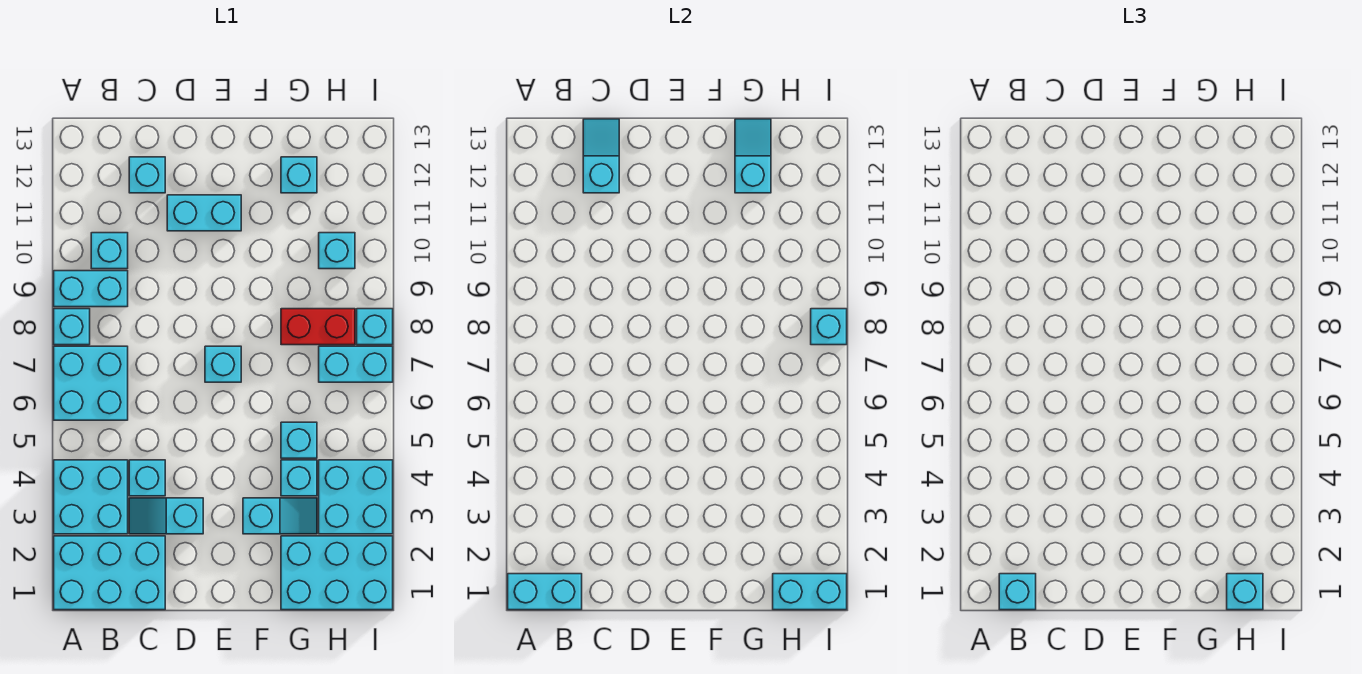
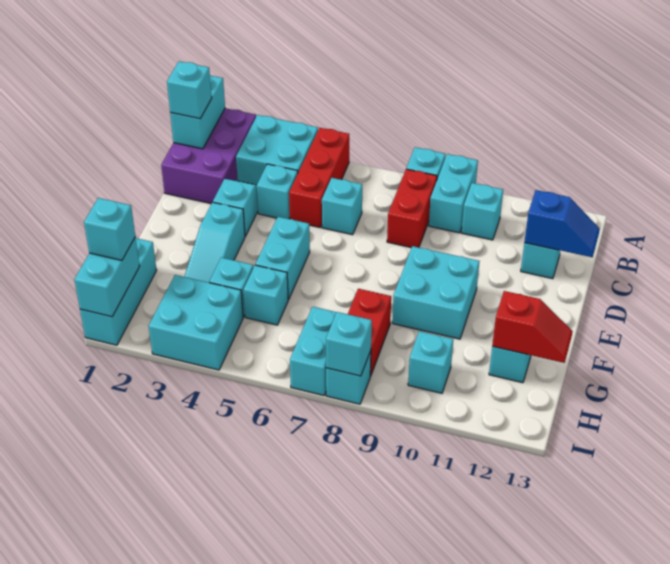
cyan 2x3 brick [54,536,165,610] -> purple 2x3 brick [161,108,256,204]
none -> red 1x3 brick [289,128,349,227]
cyan 2x2 brick [54,346,128,420] -> cyan 2x2 brick moved to [392,246,479,339]
none -> red 1x2 brick [387,169,437,248]
cyan 1x2 slope [583,119,619,193] -> blue 1x2 slope [524,190,600,257]
cyan 1x2 brick [167,195,241,231] -> cyan 1x2 brick moved to [255,217,310,299]
cyan 1x1 brick [205,346,241,382] -> cyan 1x1 brick moved to [322,178,362,235]
cyan 1x2 slope [243,498,317,534] -> cyan 1x3 slope [184,202,245,283]
cyan 2x3 brick [281,536,393,610] -> cyan 1x3 brick [80,238,157,345]
cyan 1x2 slope [735,119,771,193] -> red 1x2 slope [492,291,573,363]

